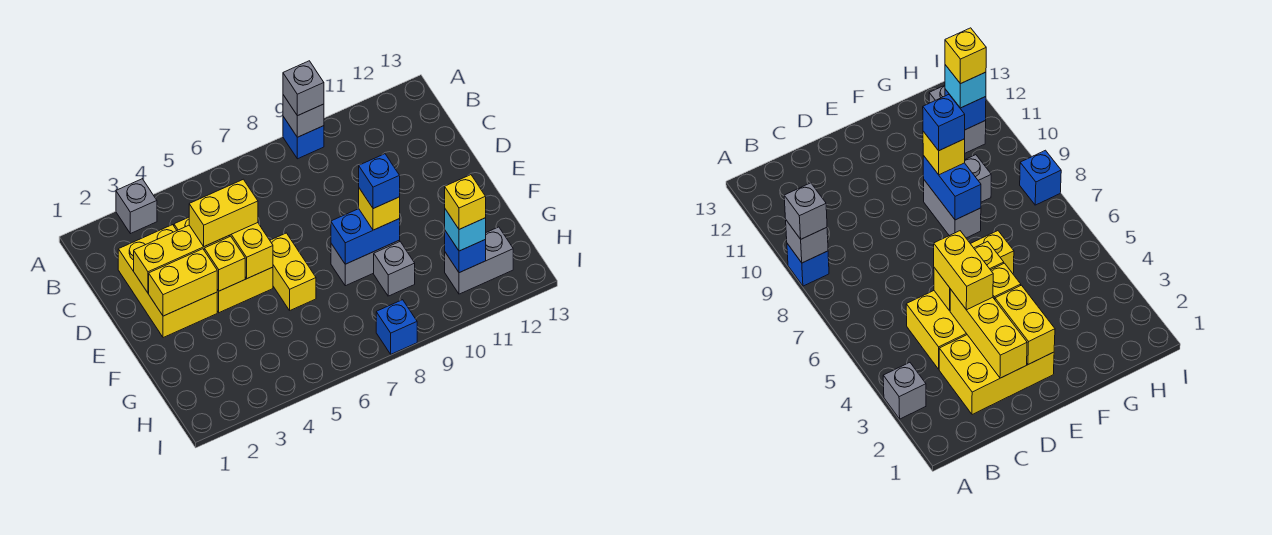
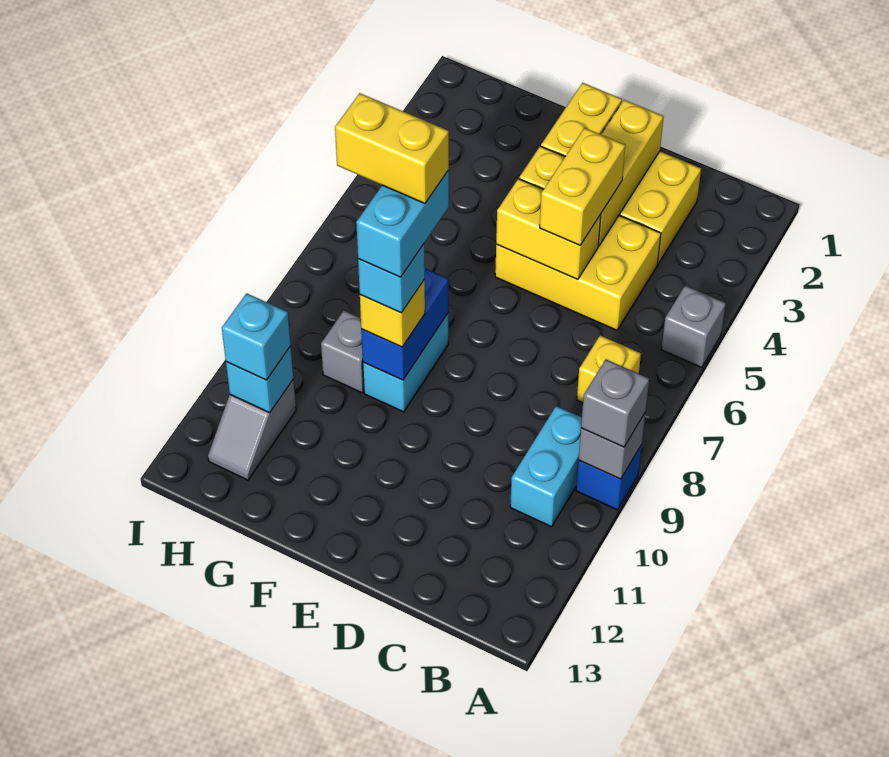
grey 1x1 brick [116,179,157,234] -> grey 1x1 brick moved to [661,286,726,368]
none -> cyan 1x2 brick [510,406,582,527]
yellow 1x2 brick [270,233,316,310] -> yellow 1x2 brick moved to [335,93,449,203]
grey 1x2 brick [331,240,400,286] -> cyan 1x2 brick [363,314,448,412]
none -> cyan 1x2 brick [356,170,449,277]
blue 1x1 brick [359,154,400,209] -> cyan 1x1 brick [358,244,425,313]
grey 1x2 brick [445,227,513,294] -> grey 1x2 slope [208,380,296,480]
blue 1x1 brick [445,231,486,273] -> cyan 1x1 brick [226,346,293,413]
yellow 1x1 brick [445,175,486,229] -> yellow 1x1 brick moved to [577,335,641,403]
blue 1x1 brick [376,300,417,354] -> none

